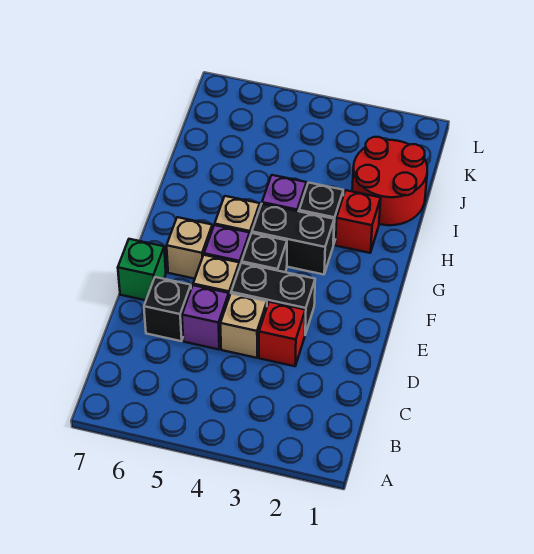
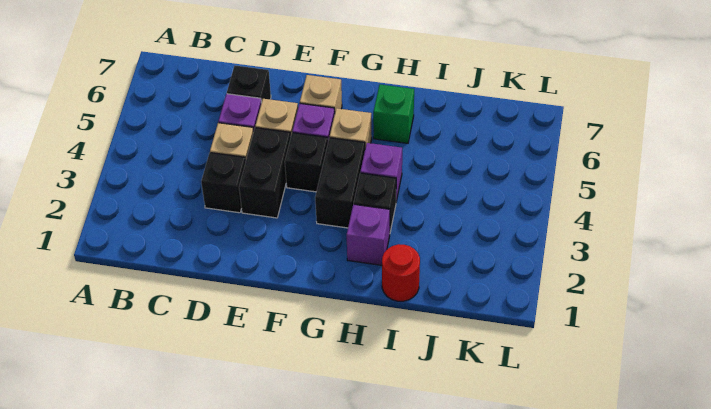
red 1x1 brick [259,302,305,366] -> black 1x1 brick [201,153,246,213]
green 1x1 brick [118,239,166,300] -> green 1x1 brick moved to [373,84,414,143]
red 1x1 brick [335,190,381,253] -> purple 1x1 brick [347,204,390,265]
red 2x2 round brick [352,137,427,225] -> red 1x1 round brick [382,244,420,301]

